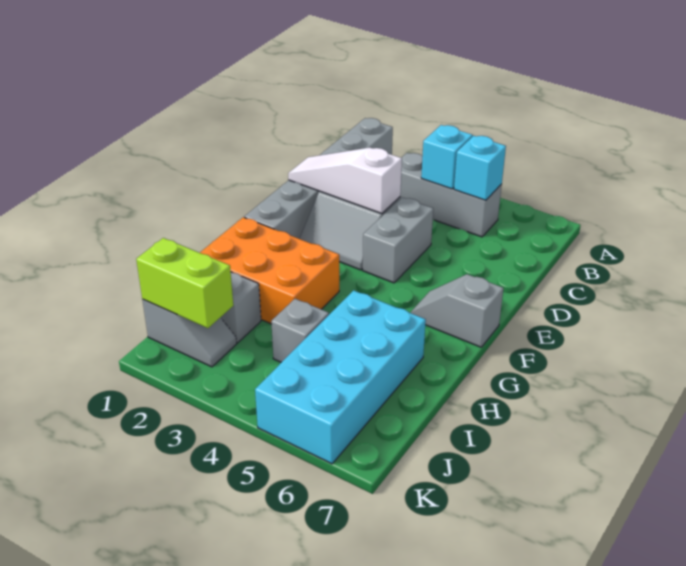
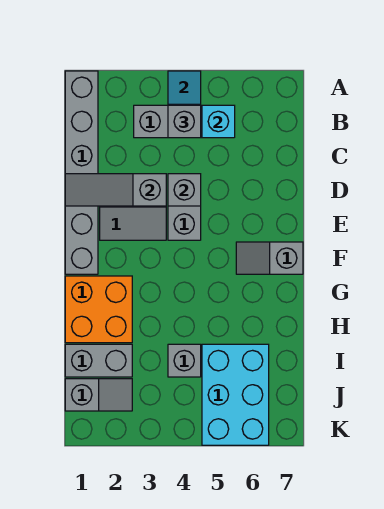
none -> grey 1x1 brick [168,105,201,138]
white 1x3 slope [288,148,402,214] -> grey 1x3 slope [65,174,166,206]
none -> grey 1x1 brick [168,174,201,206]
orange 2x3 brick [200,217,339,324] -> orange 2x2 brick [65,276,132,343]
cyan 2x4 brick [255,290,426,464] -> cyan 2x3 brick [202,344,269,445]
lime 1x2 brick [136,238,233,328] -> none

